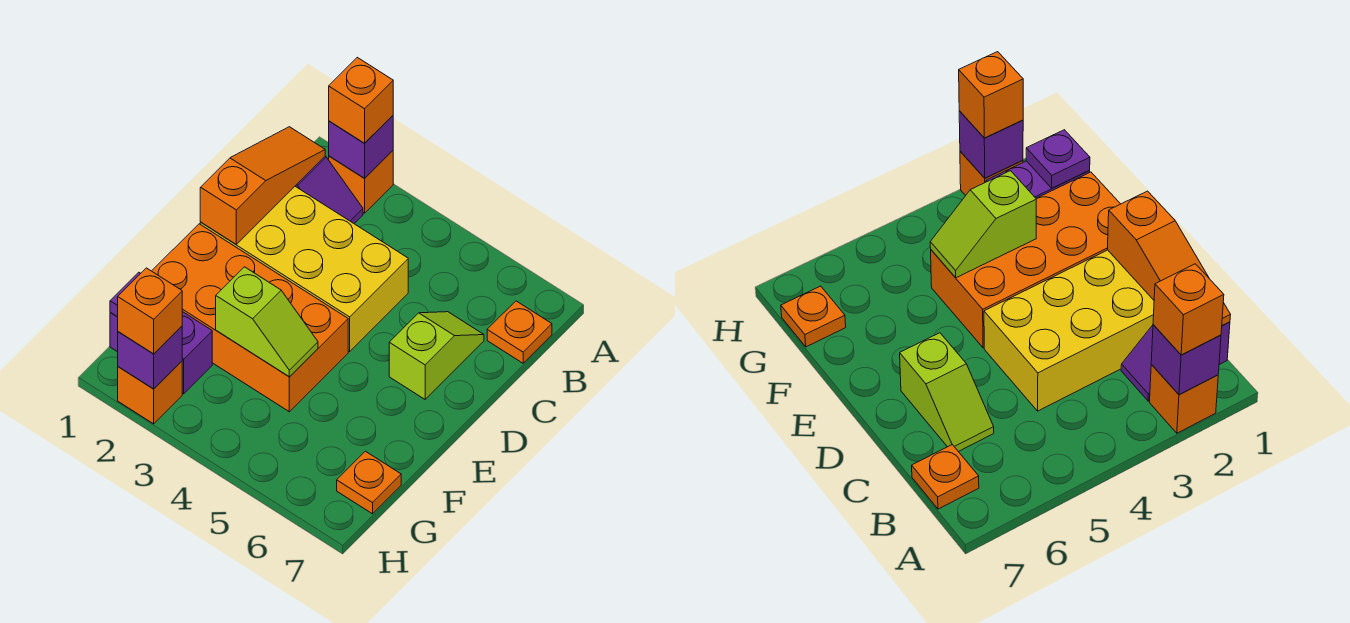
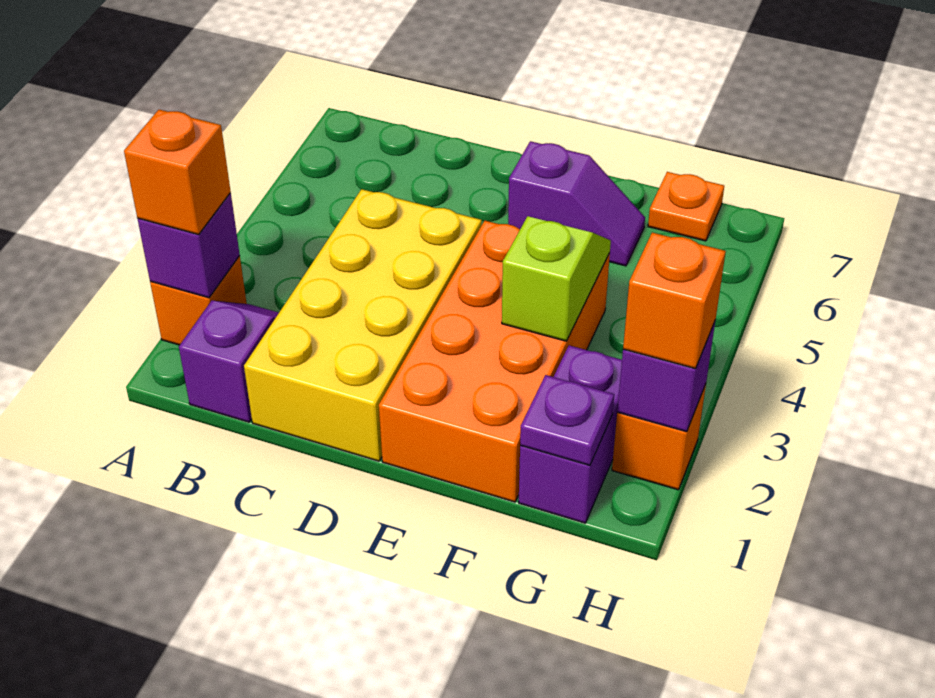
orange 1x3 slope [200,127,325,244] -> none
orange 1x1 plate [487,301,552,363] -> none
lime 1x2 slope [389,312,484,399] -> none
none -> purple 1x2 slope [508,141,645,266]

